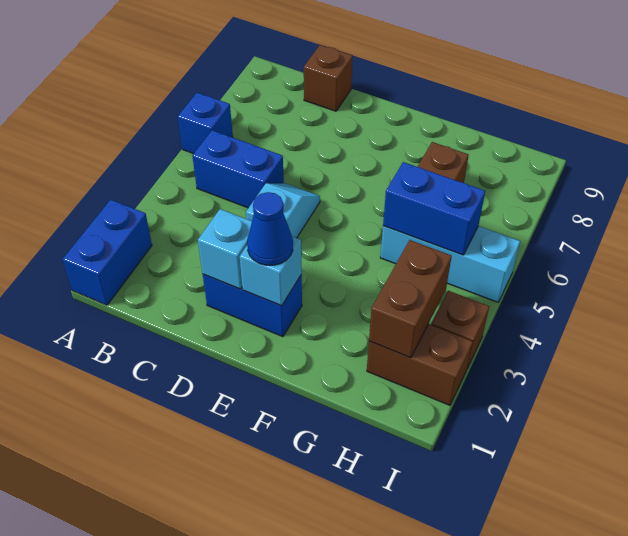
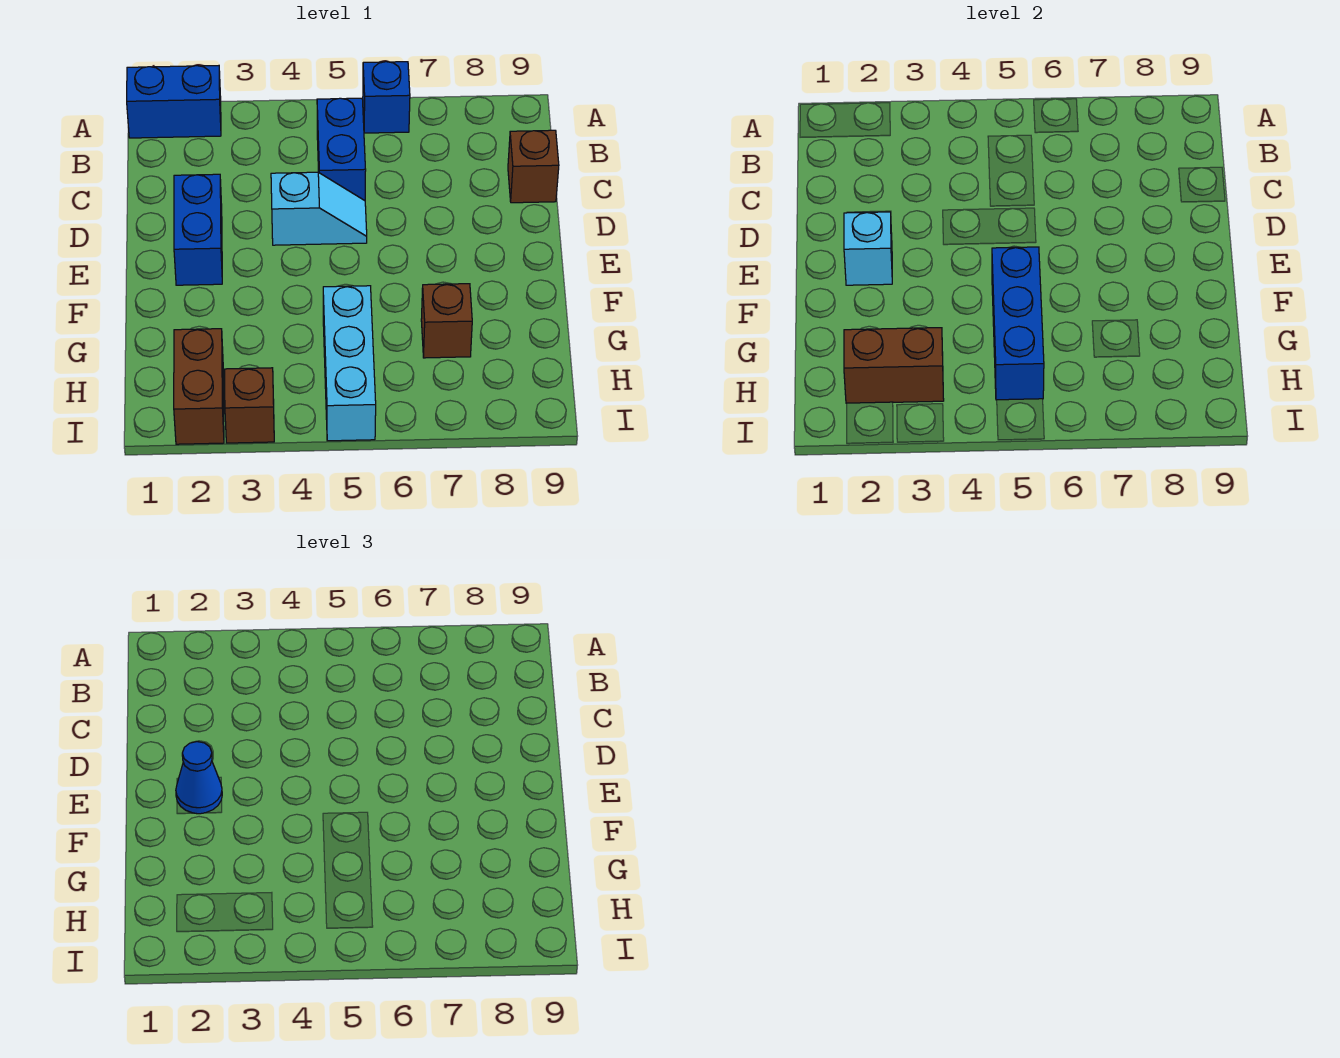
cyan 1x1 brick [198,209,252,289] -> none
blue 1x2 brick [383,162,485,255] -> blue 1x3 brick [992,247,1044,400]

